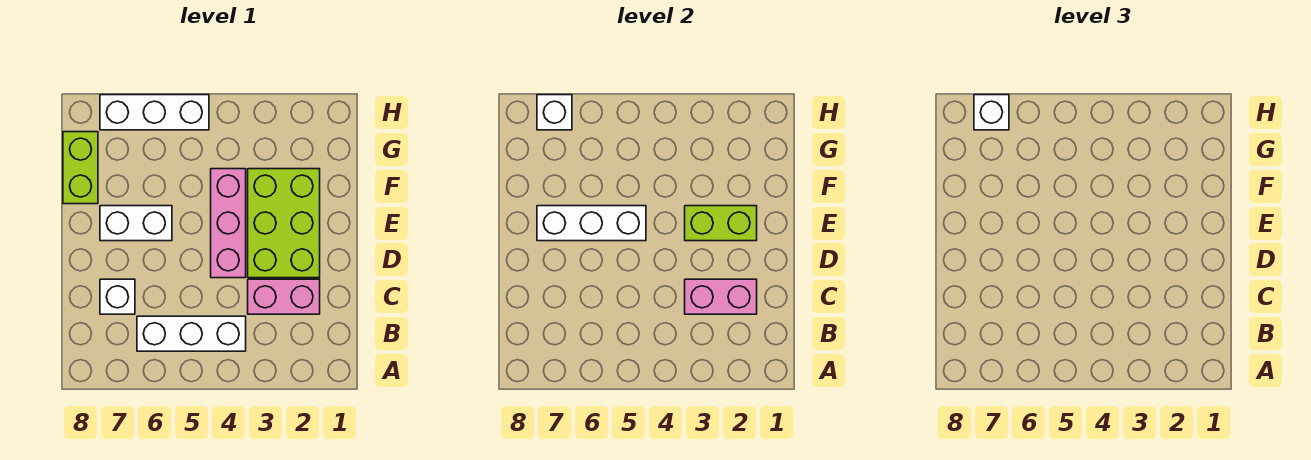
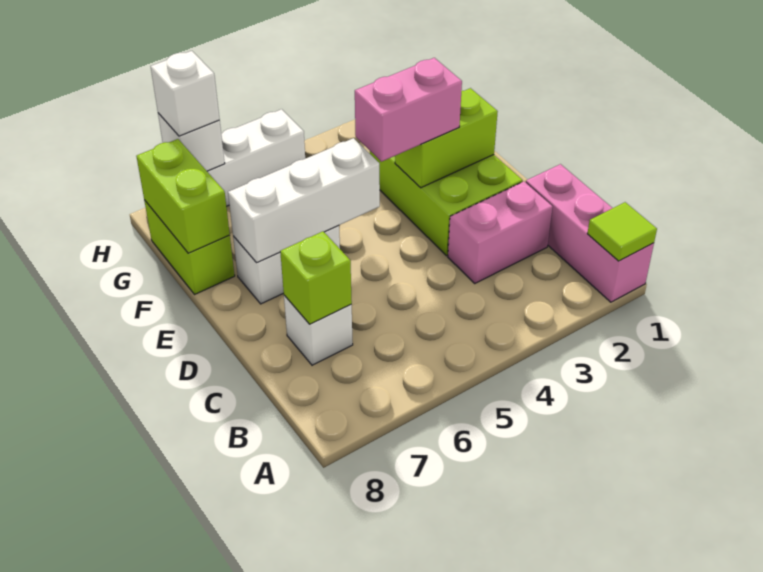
none -> lime 1x1 tile [587,202,657,261]
white 1x3 brick [137,316,246,351] -> none
pink 1x2 brick [685,279,757,314] -> pink 1x2 brick moved to [355,58,462,162]
none -> lime 1x1 brick [280,232,352,324]
pink 1x3 brick [211,169,246,278] -> pink 1x3 brick moved to [526,164,654,302]
none -> lime 1x2 brick [136,139,230,253]

